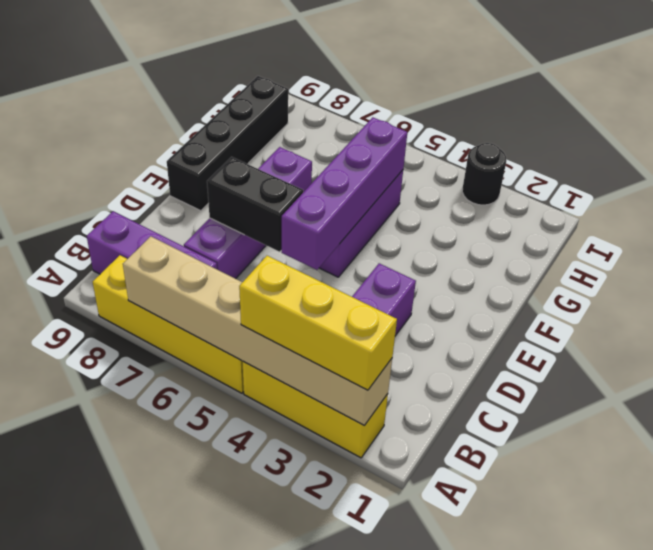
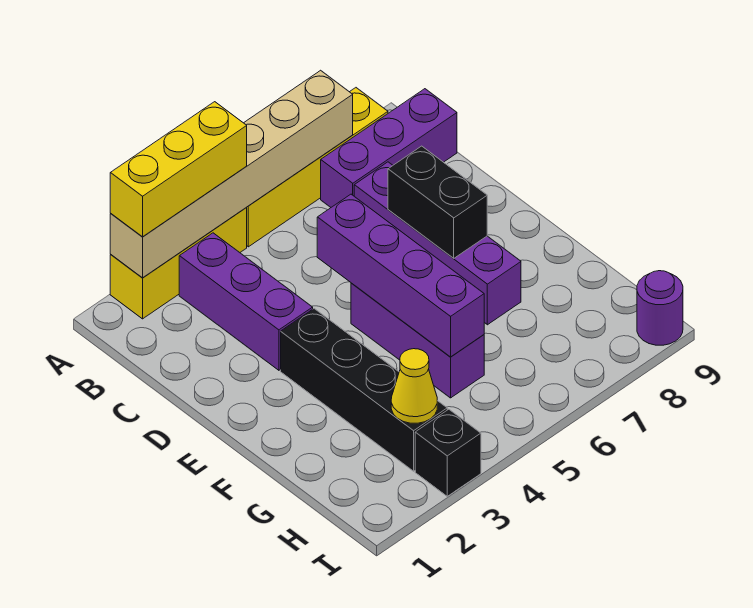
black 1x2 brick [207,157,303,252] -> black 1x2 brick turned to [388,146,487,258]
black 1x4 brick [167,76,289,211] -> black 1x4 brick moved to [281,309,447,471]
none -> yellow 1x1 cone [391,349,437,423]
black 1x1 round brick [462,143,506,205] -> black 1x1 brick [415,409,481,496]
none -> purple 1x1 round brick [637,271,683,345]

